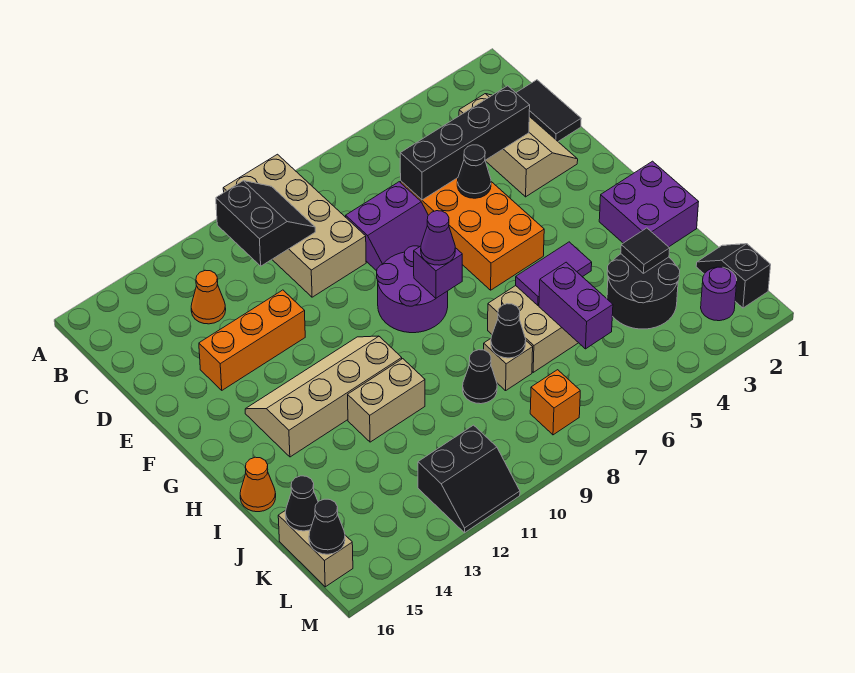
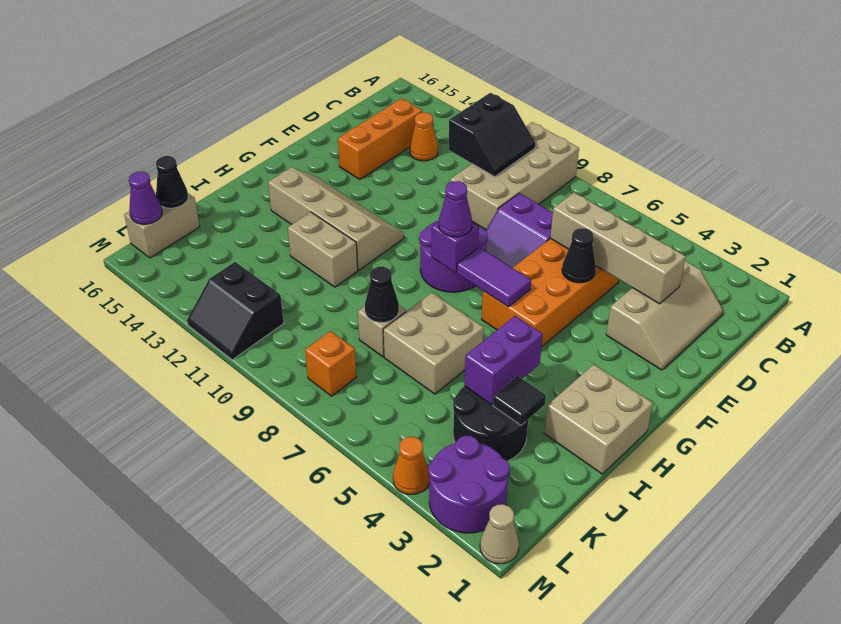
black 1x2 tile [516,80,581,141] -> none
black 1x4 brick [400,86,530,200] -> tan 1x4 brick [550,193,686,304]
orange 1x3 brick [199,290,305,390] -> orange 1x3 brick turned to [338,98,422,179]
purple 2x2 brick [599,161,698,247] -> tan 2x2 brick [544,364,653,474]
purple 1x2 tile [516,242,592,305] -> purple 1x2 tile moved to [457,247,531,307]
orange 1x1 cone [240,457,276,512] -> orange 1x1 cone moved to [393,437,429,495]
purple 1x2 brick [539,262,613,349] -> purple 1x2 brick moved to [464,316,543,405]
black 1x1 cone [463,350,497,404] -> none
black 1x2 slope [696,244,771,308] -> none
purple 1x1 round brick [701,267,737,321] -> purple 2x2 round brick [429,436,510,533]
black 1x1 cone [309,499,345,554] -> purple 1x1 cone [129,172,162,224]
none -> tan 1x1 cone [480,504,519,564]

